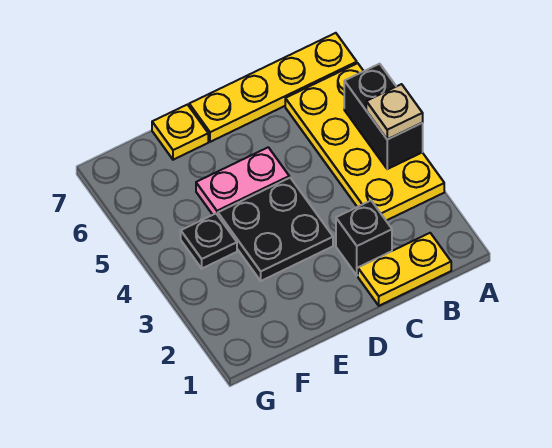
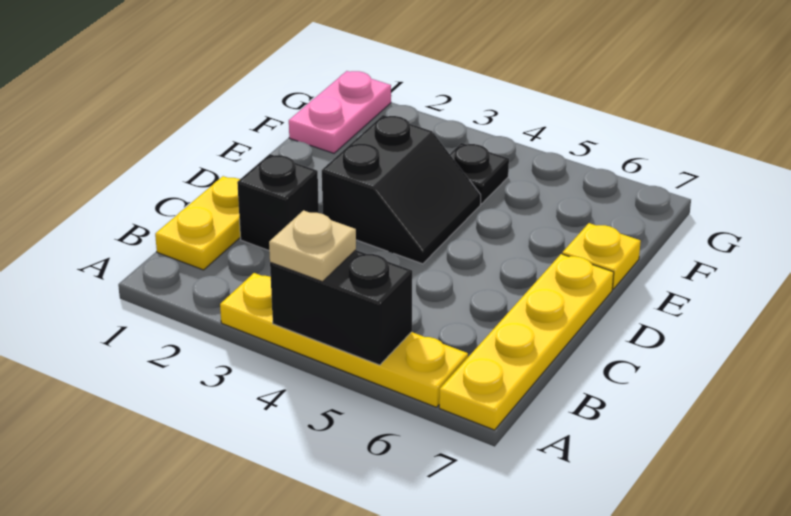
yellow 2x4 plate [285,63,444,221] -> yellow 1x4 plate [220,273,468,407]
black 2x2 plate [218,178,333,281] -> black 2x2 slope [322,115,481,264]
pink 1x2 plate [196,147,289,215] -> pink 1x2 plate moved to [289,71,391,153]

